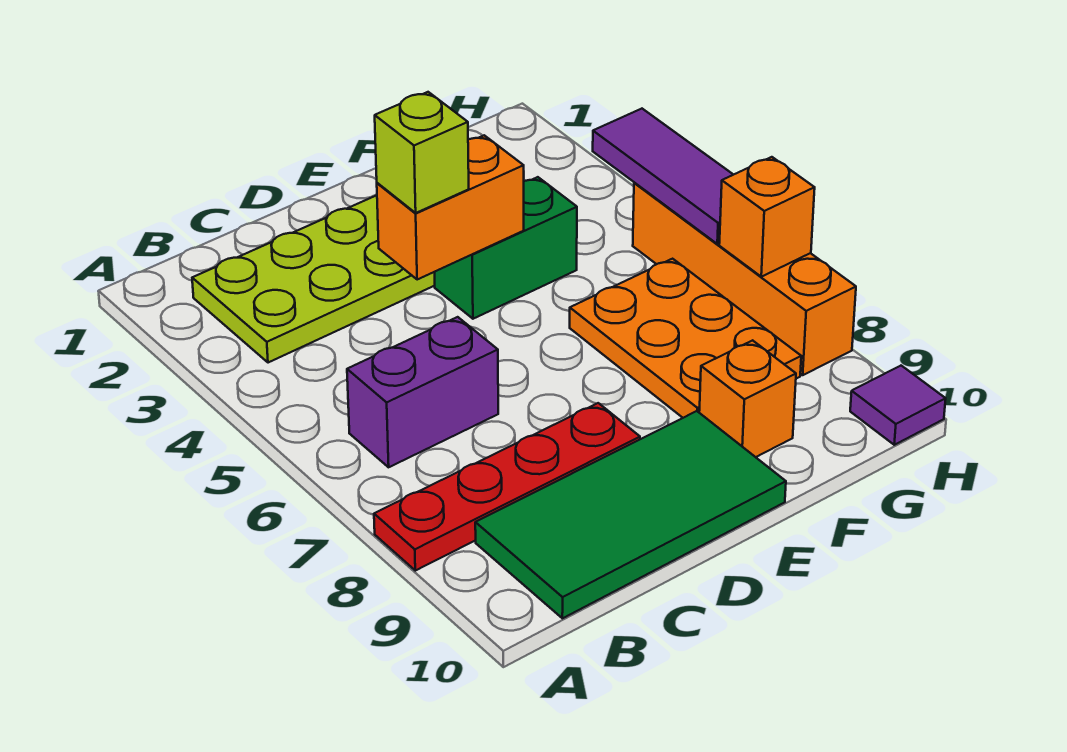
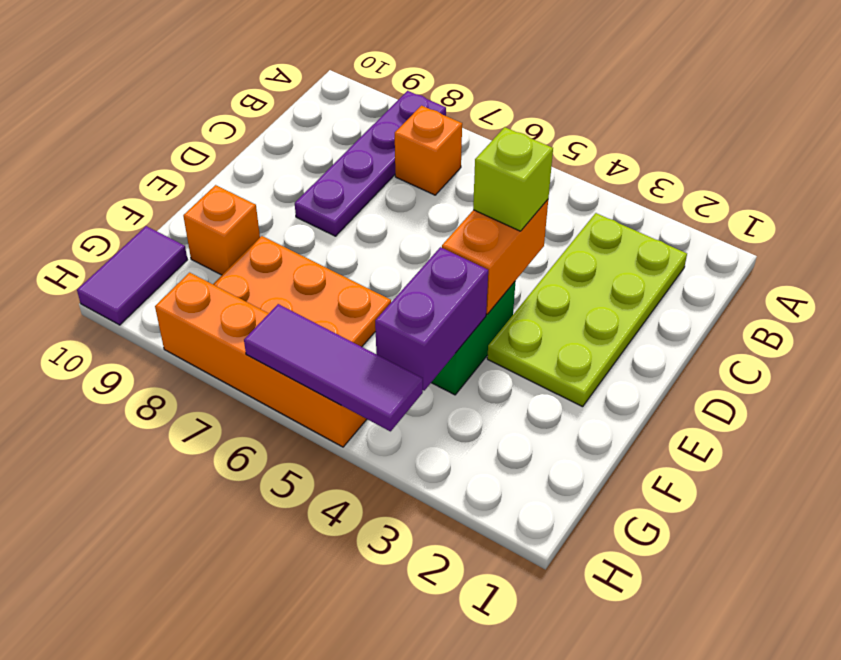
red 1x4 plate [374,403,640,571] -> purple 1x4 plate [295,91,446,236]
purple 1x2 brick [347,317,498,467] -> purple 1x2 brick moved to [375,247,488,390]
green 2x4 tile [475,411,786,618] -> none
orange 1x1 brick [719,157,815,277] -> orange 1x1 brick moved to [395,106,462,195]
purple 1x1 tile [850,366,946,445] -> purple 1x2 tile [77,226,187,325]

